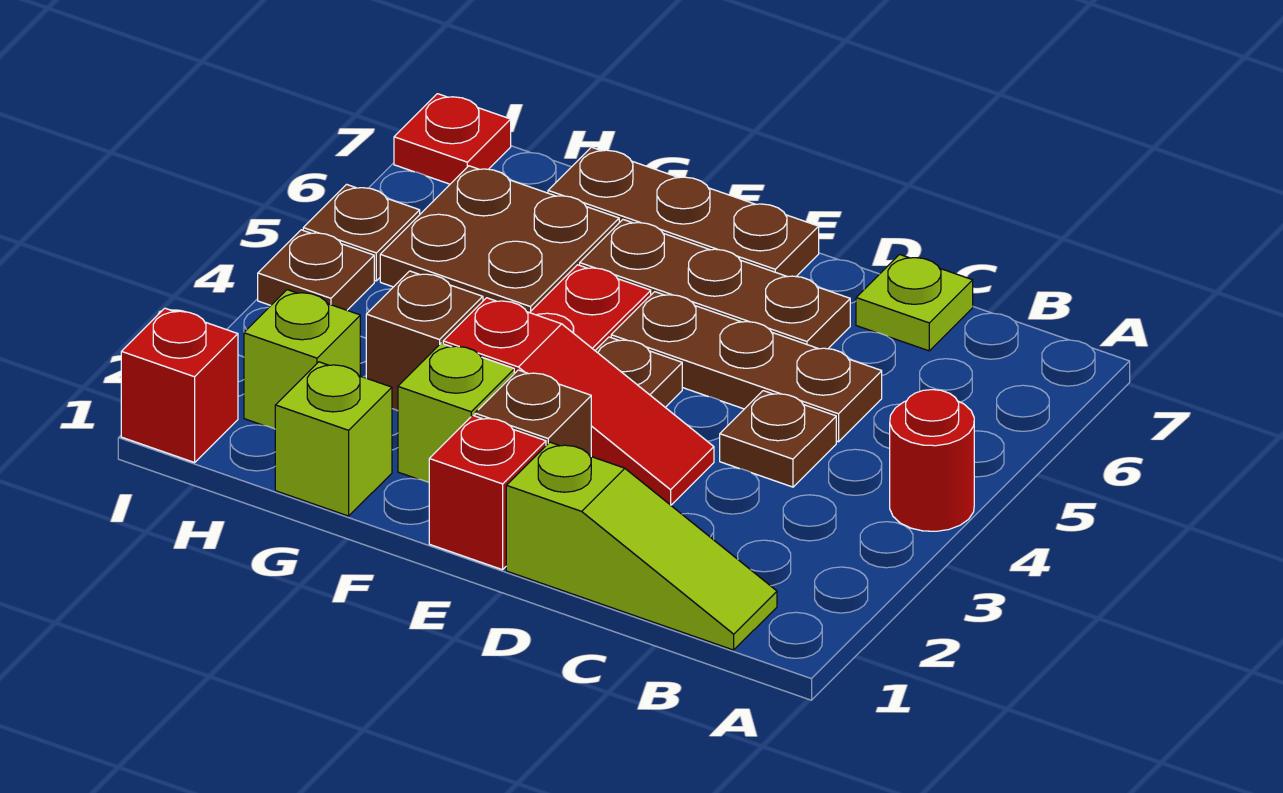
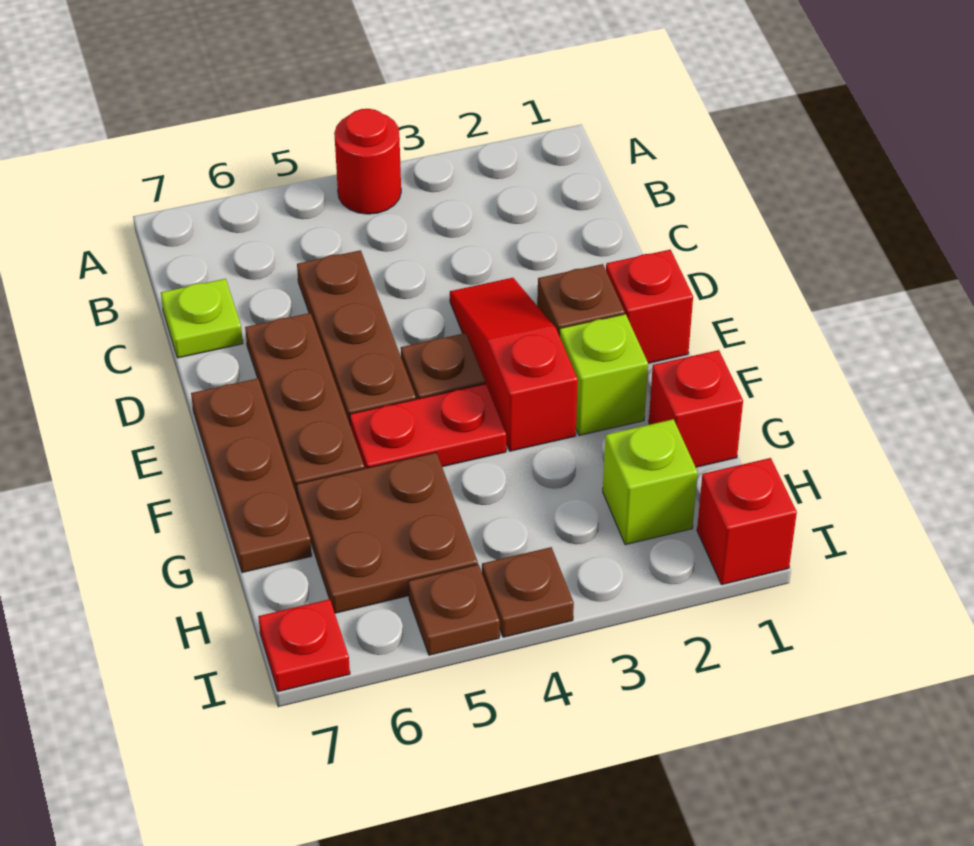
lime 1x3 slope [506,442,777,650] -> none
brown 1x1 plate [720,391,836,487] -> none
lime 1x1 brick [275,362,392,516] -> red 1x1 brick [649,350,743,467]
brown 1x1 brick [366,271,483,411] -> none

